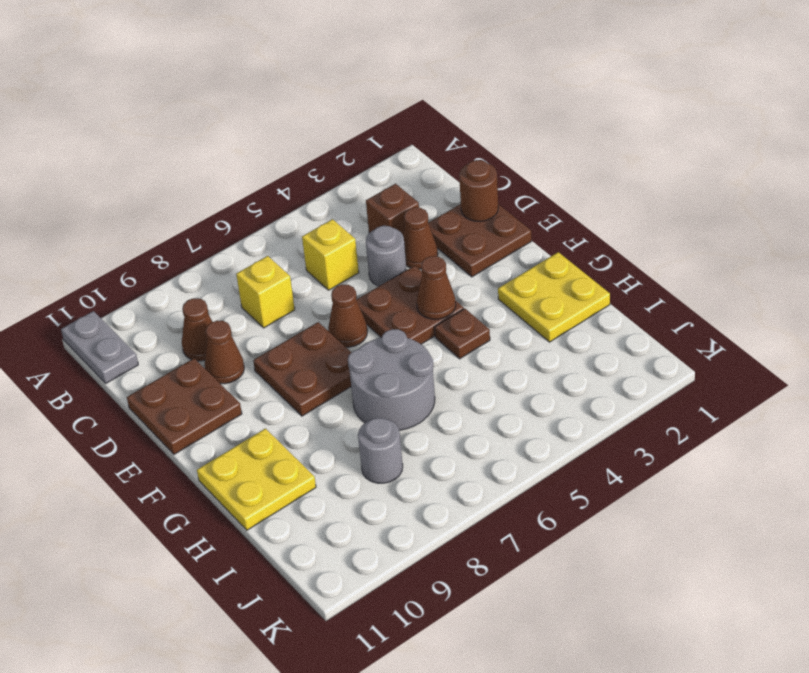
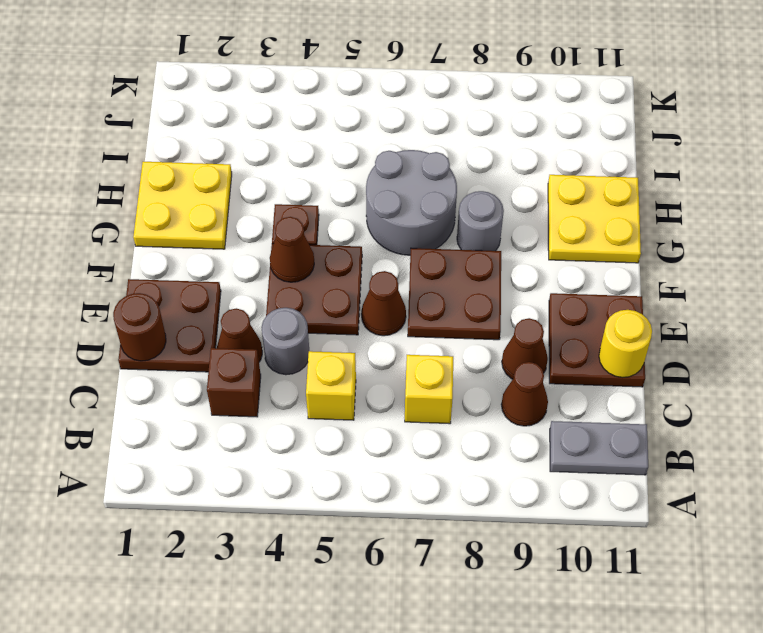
grey 1x2 plate [61,311,138,383] -> grey 1x2 plate turned to [550,421,648,475]
none -> yellow 1x1 round brick [599,310,652,378]
grey 1x1 round brick [358,418,403,483] -> grey 1x1 round brick moved to [457,191,504,251]

